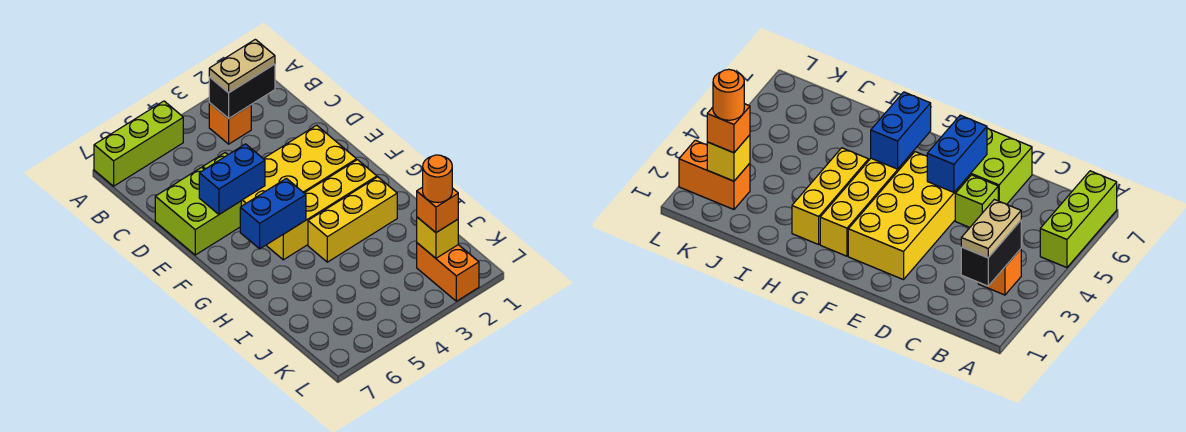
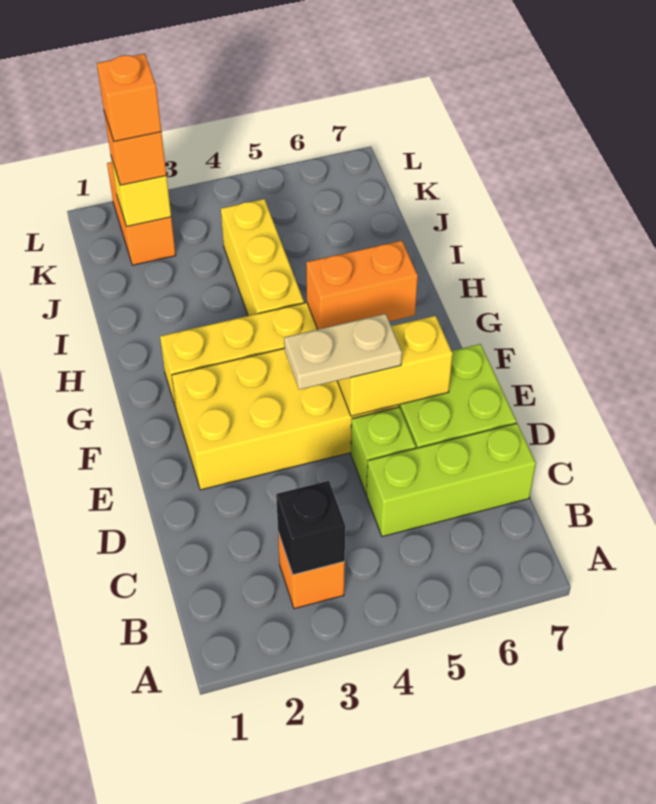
lime 1x3 brick [94,101,183,186] -> lime 1x3 brick moved to [366,423,536,537]
black 1x2 brick [209,64,275,118] -> black 1x1 brick [276,481,345,575]
tan 1x2 plate [209,39,275,93] -> tan 1x2 plate moved to [284,314,402,390]
blue 1x2 brick [199,144,265,214] -> yellow 1x2 brick [337,316,453,416]
blue 1x2 brick [240,178,306,249] -> orange 1x2 brick [306,241,418,329]
yellow 1x3 brick [308,177,397,262] -> yellow 1x3 brick turned to [221,199,304,316]
orange 1x1 round brick [423,155,452,203] -> orange 1x1 brick [97,54,161,141]

